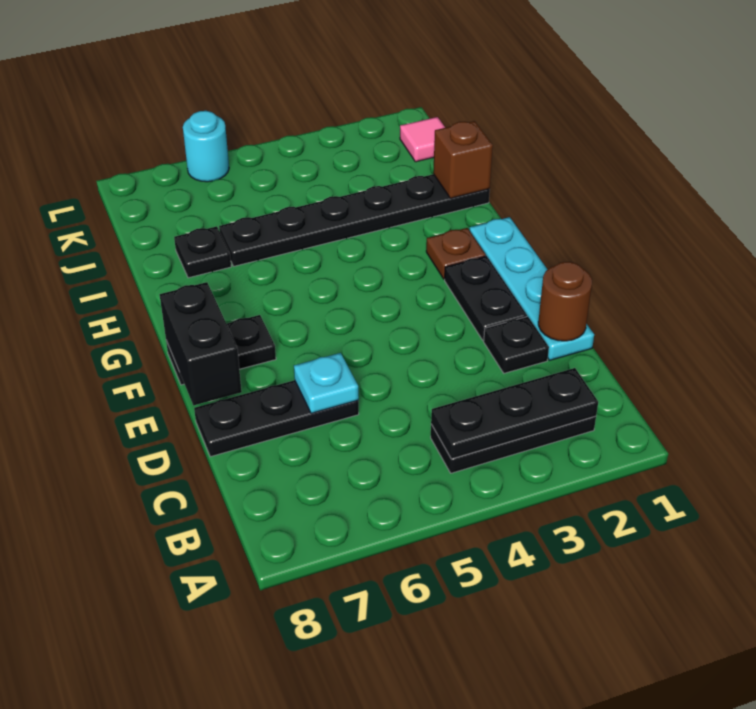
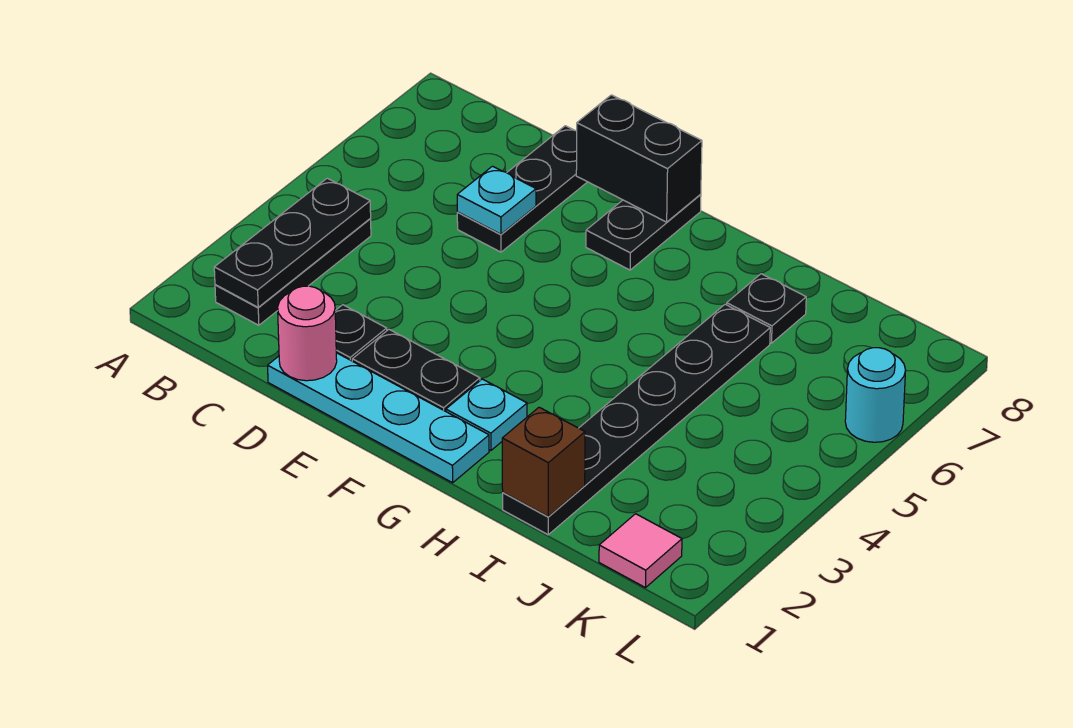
brown 1x1 round brick [538,262,592,341] -> pink 1x1 round brick [278,286,337,381]
brown 1x1 plate [426,228,486,279] -> cyan 1x1 plate [446,379,527,450]

